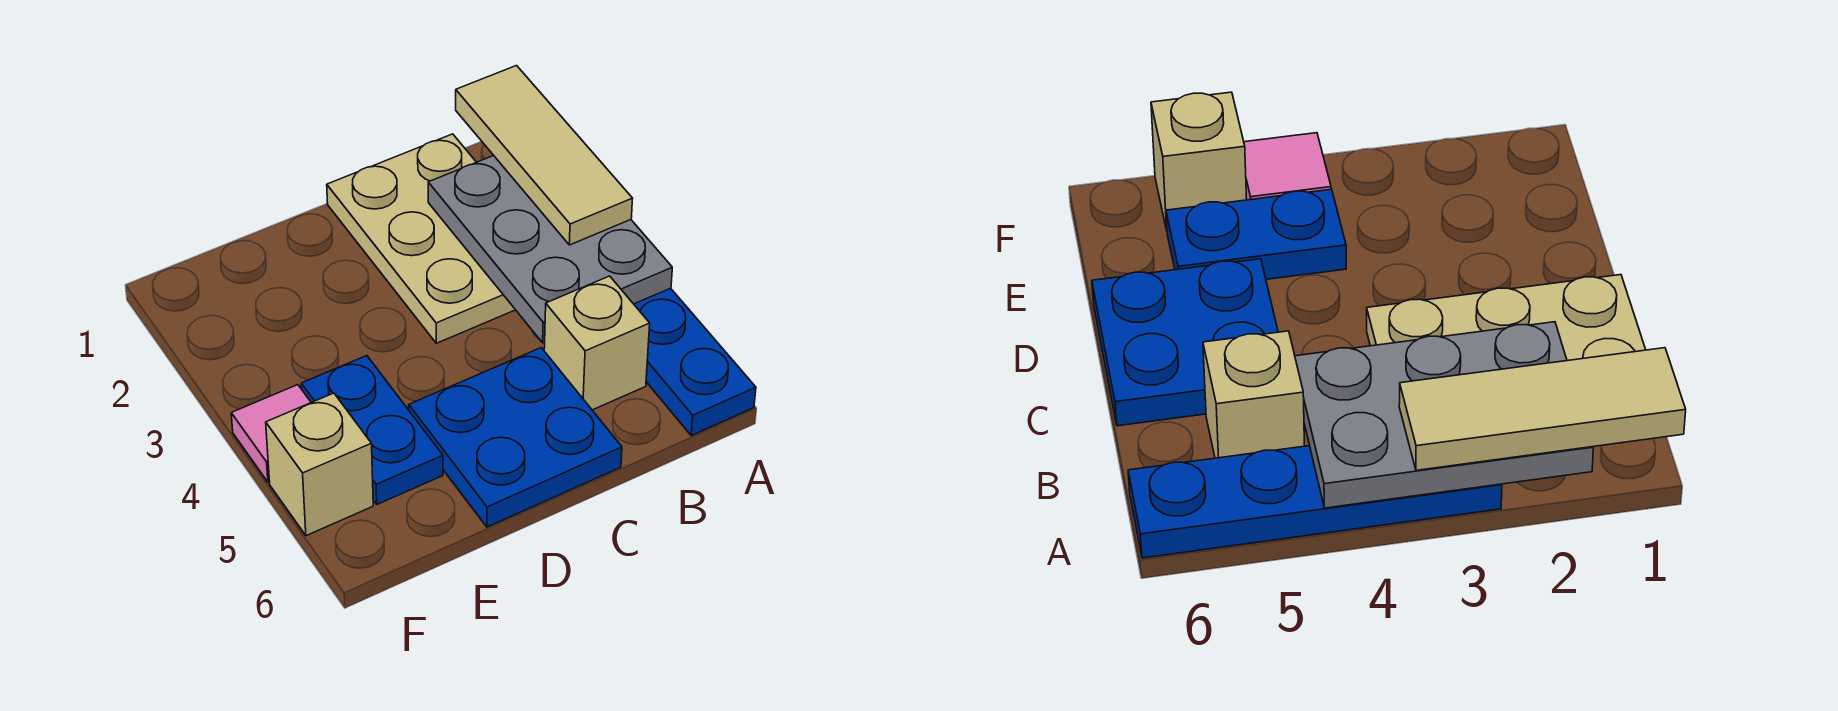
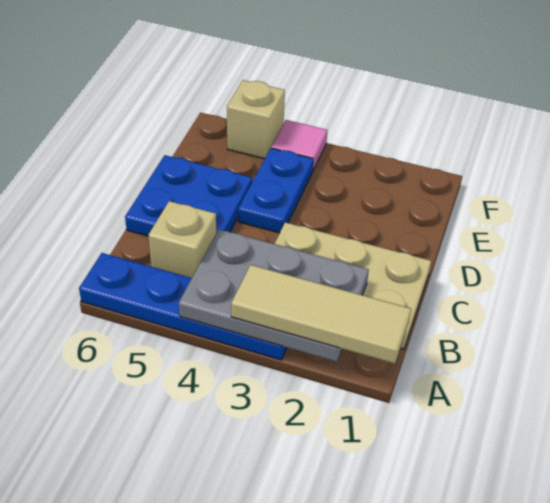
blue 1x2 plate [301,356,443,504] -> blue 1x2 plate turned to [238,148,313,233]

